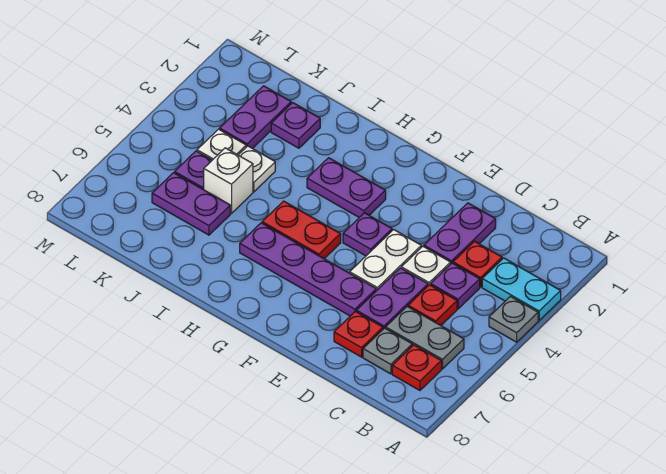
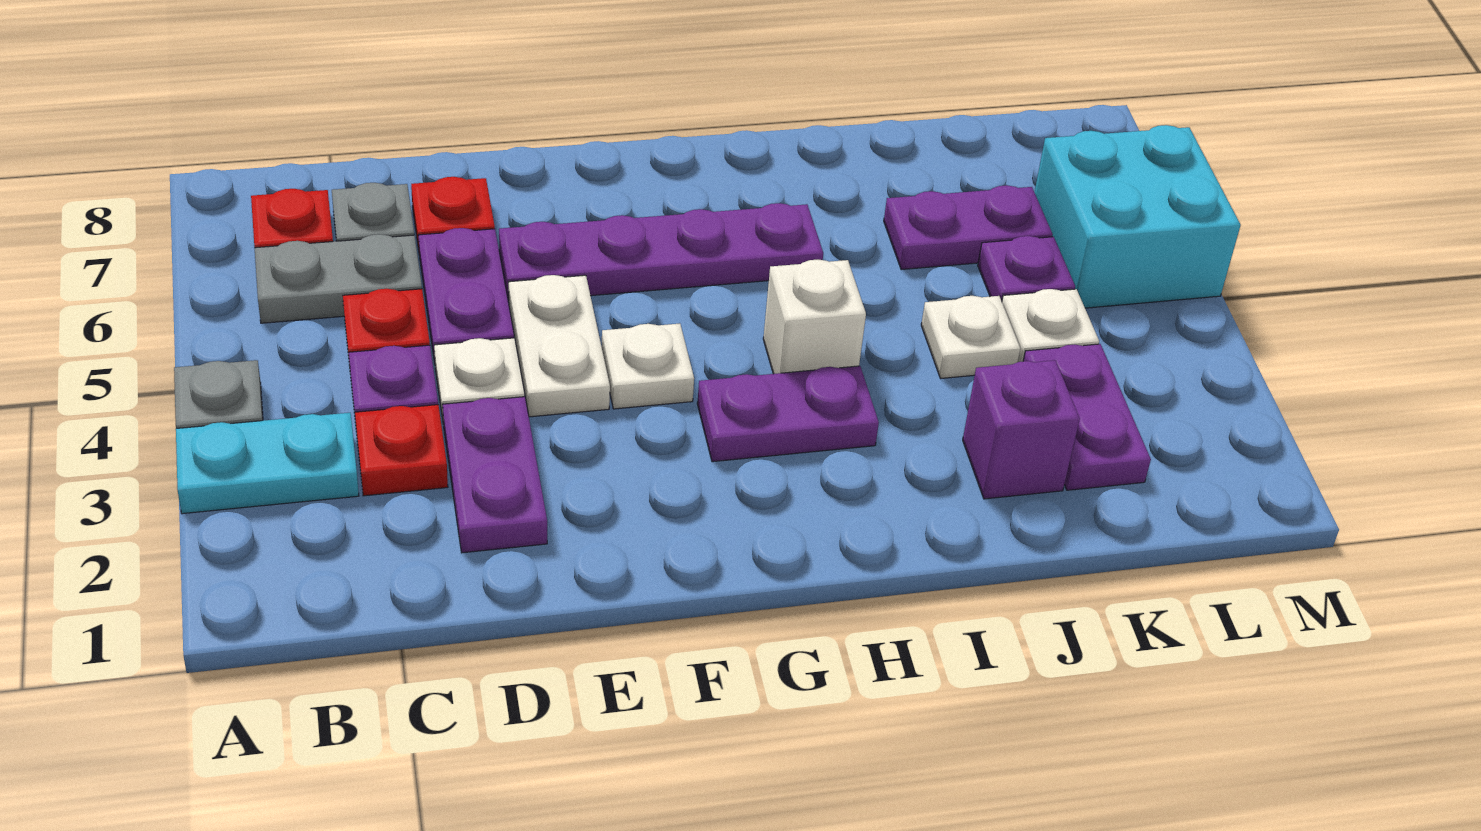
purple 1x1 plate [343,213,392,256] -> white 1x1 plate [602,324,694,409]
red 1x2 plate [262,201,341,259] -> none
purple 1x1 plate [271,103,320,148] -> purple 1x1 brick [963,360,1080,499]
white 1x1 brick [204,148,253,213] -> white 1x1 brick moved to [763,260,866,374]
none -> cyan 2x2 brick [1034,125,1241,308]

